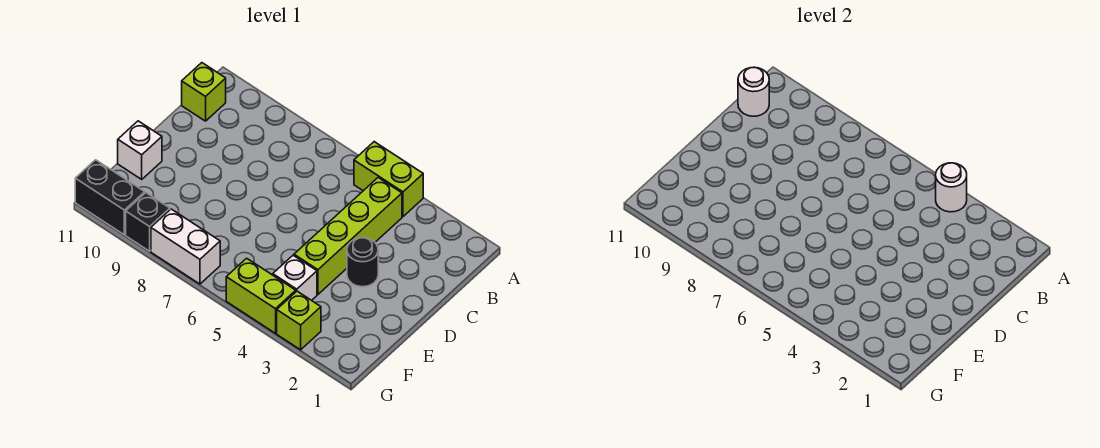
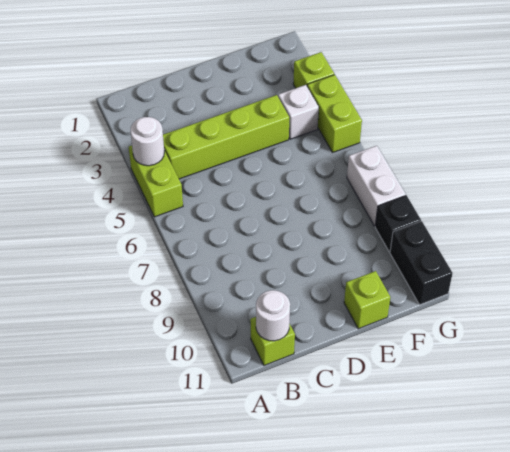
black 1x1 round brick [347,238,378,287] -> none
white 1x1 brick [118,121,162,179] -> lime 1x1 brick [344,271,390,329]

